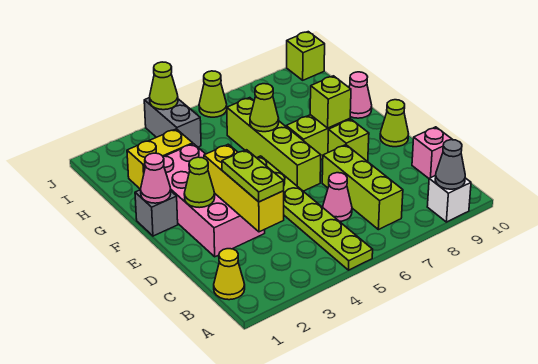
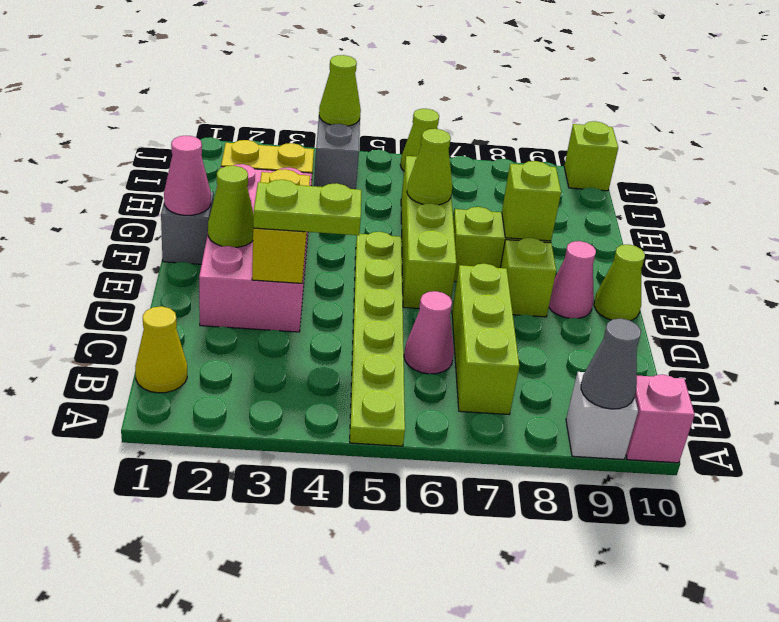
yellow 1x3 brick [204,144,284,232] -> yellow 1x2 brick [252,169,310,283]
lime 1x2 plate [222,150,284,202] -> lime 1x2 plate turned to [253,180,361,235]
pink 1x1 brick [412,127,453,178] -> pink 1x1 brick moved to [626,375,695,463]
pink 1x1 cone [349,72,372,118] -> pink 1x1 cone moved to [549,241,596,318]

